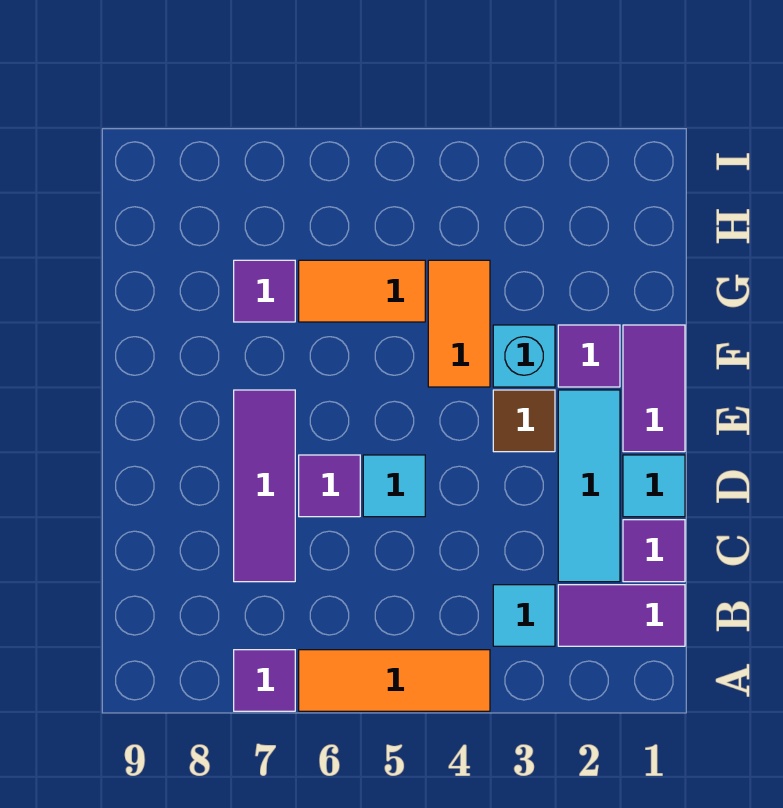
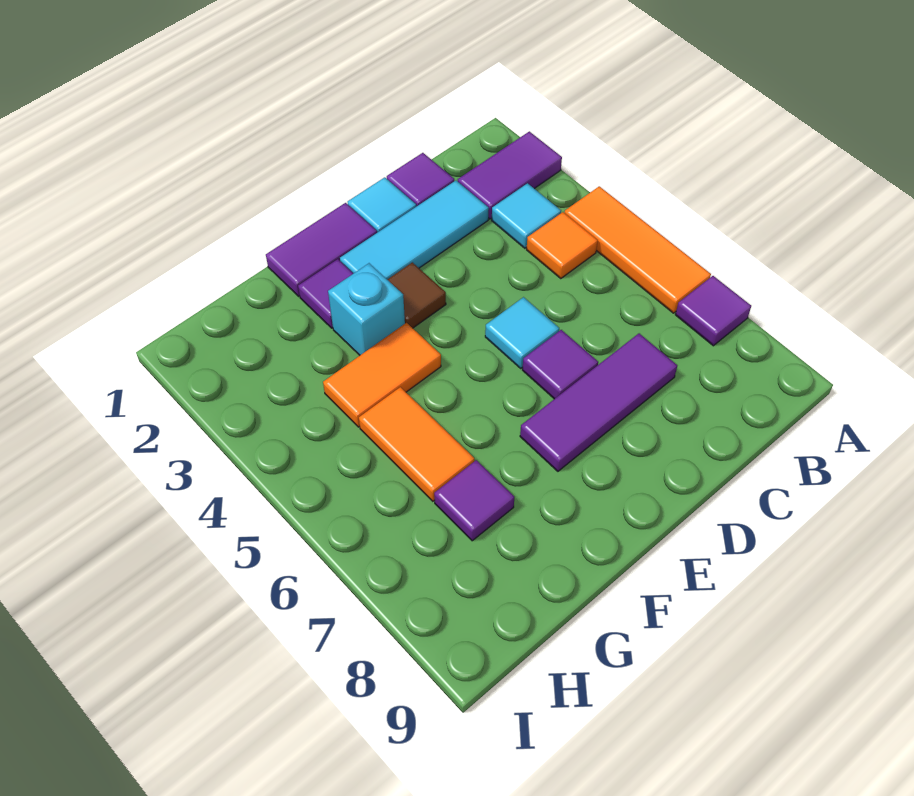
purple 1x2 tile [558,585,685,646] -> purple 1x2 tile turned to [458,131,562,219]
none -> orange 1x1 tile [527,212,598,279]

